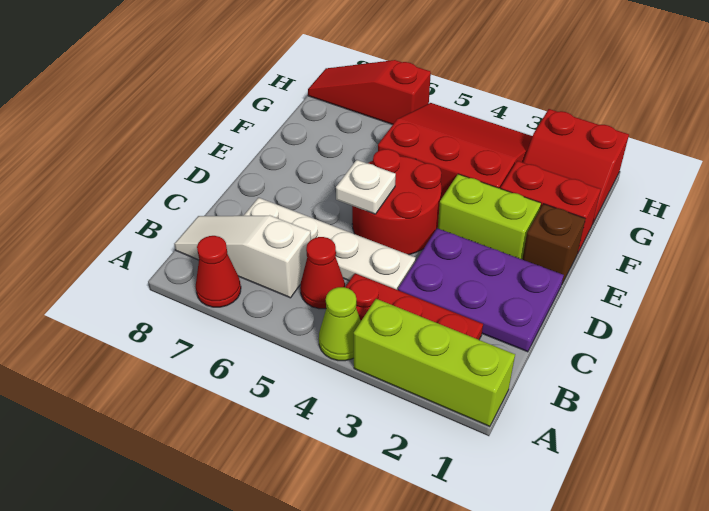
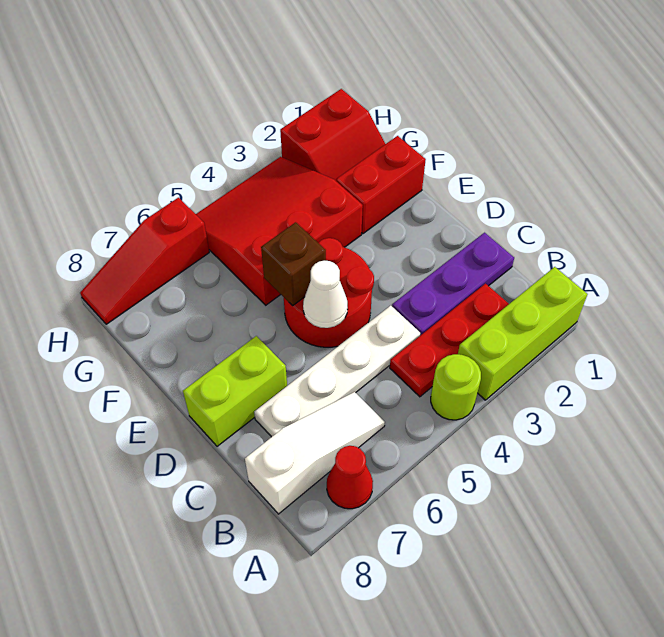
lime 1x1 cone [319,287,361,361] -> lime 1x1 round brick [431,354,481,420]
red 1x1 cone [300,237,345,309] -> none
white 1x3 slope [174,215,311,298] -> white 1x3 slope turned to [245,392,385,514]
purple 2x3 plate [398,228,564,352] -> purple 1x3 plate [392,233,514,335]
white 1x1 plate [336,160,396,214] -> white 1x1 cone [303,261,348,328]
brown 1x1 brick [522,204,585,284] -> brown 1x1 brick moved to [261,222,326,306]
lime 1x2 brick [438,174,541,259] -> lime 1x2 brick moved to [183,336,287,446]

